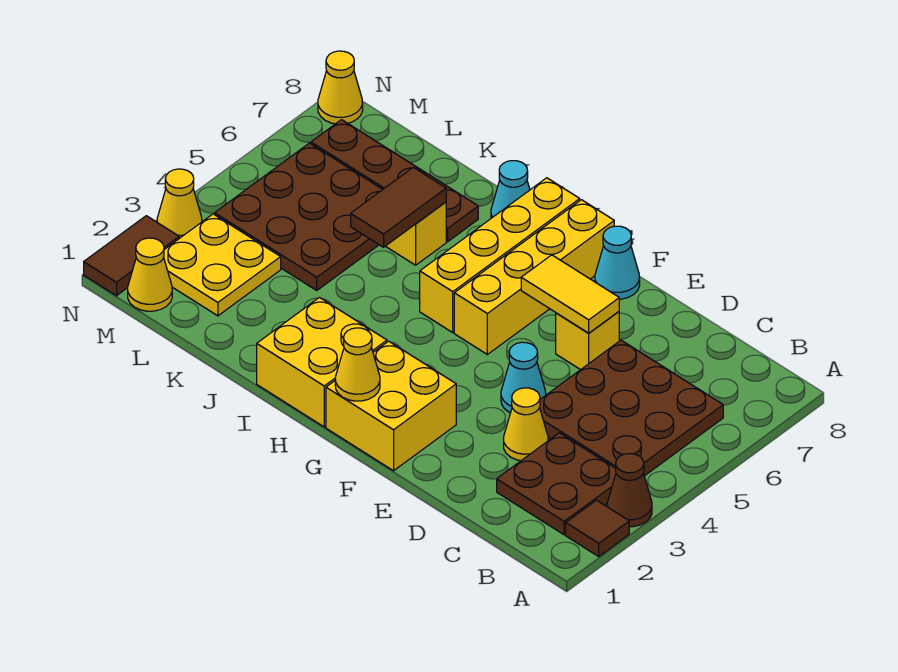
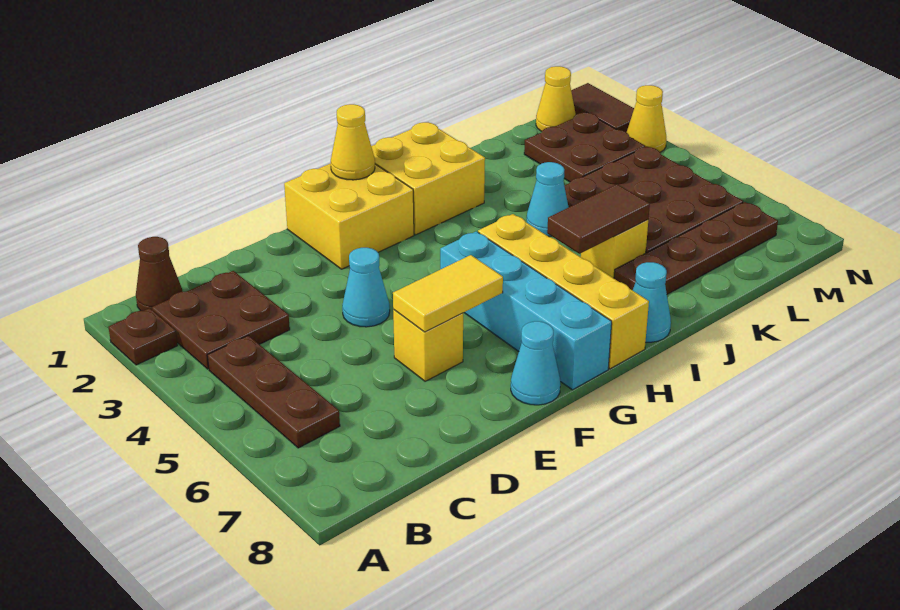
brown 1x1 tile [566,500,629,556] -> brown 1x1 plate [109,308,178,365]
brown 1x1 cone [607,454,652,527] -> brown 1x1 cone moved to [136,237,183,311]
brown 3x3 plate [540,340,723,476] -> brown 1x3 plate [207,336,340,448]
yellow 1x1 cone [504,388,548,461] -> none
yellow 1x4 brick [454,200,614,354] -> cyan 1x4 brick [440,231,612,390]
none -> cyan 1x1 cone [527,162,569,236]
brown 1x2 tile [351,167,446,247] -> brown 1x2 tile turned to [547,184,650,254]
yellow 2x2 plate [164,214,281,316] -> brown 2x2 plate [524,113,645,182]
yellow 1x1 cone [318,51,363,124] -> none

